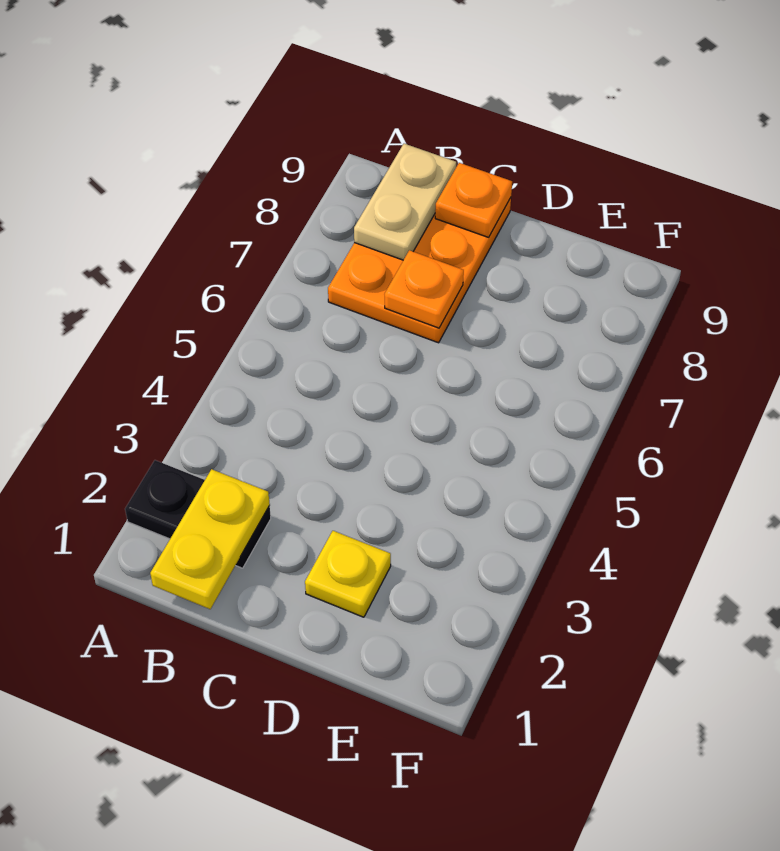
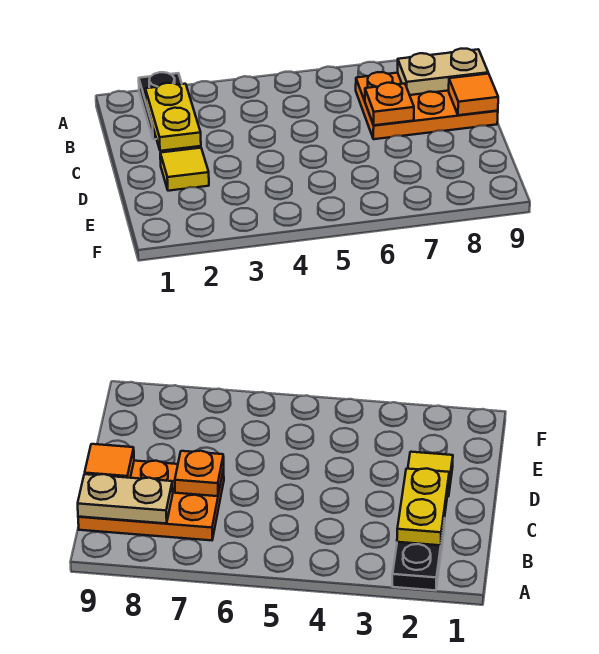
yellow 1x2 plate [150,469,270,609] -> yellow 1x2 plate turned to [145,83,201,151]
orange 1x1 plate [435,163,512,237] -> orange 1x1 tile [449,74,498,115]
yellow 1x1 plate [305,531,391,617] -> yellow 1x1 tile [160,148,209,191]

